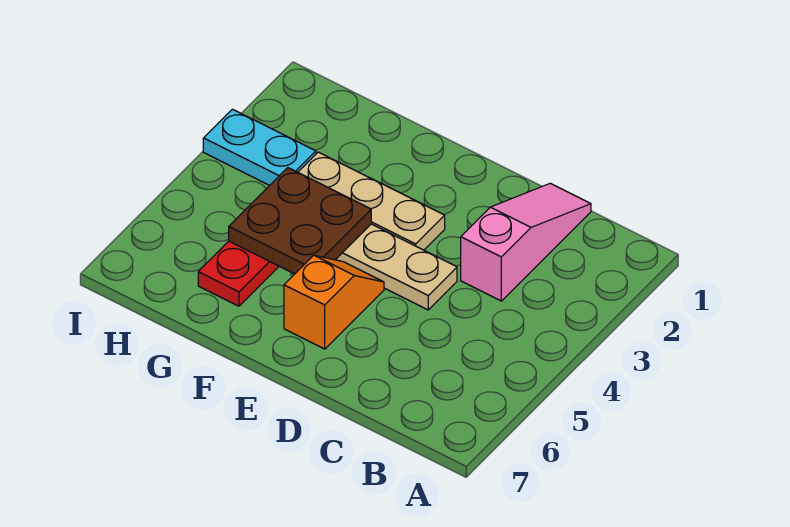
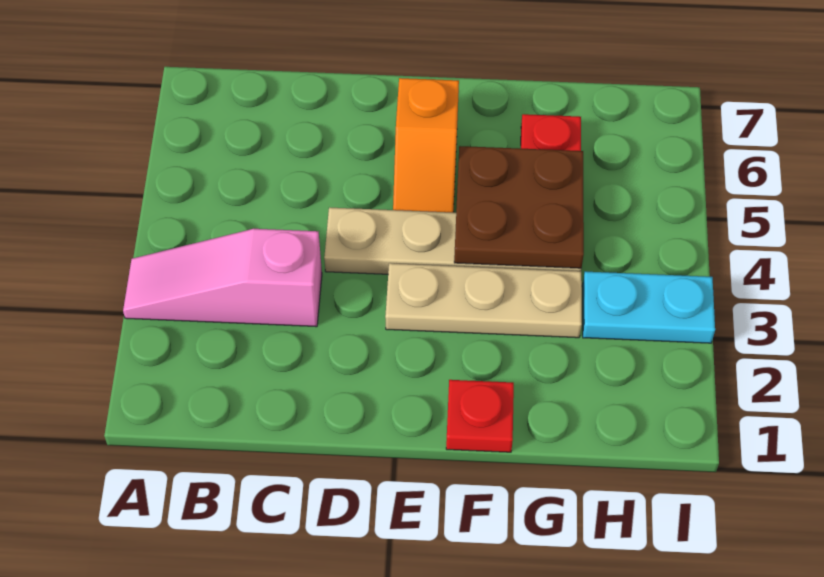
pink 1x3 slope [461,183,591,301] -> pink 1x3 slope turned to [123,229,322,327]
none -> red 1x1 plate [446,380,514,452]

